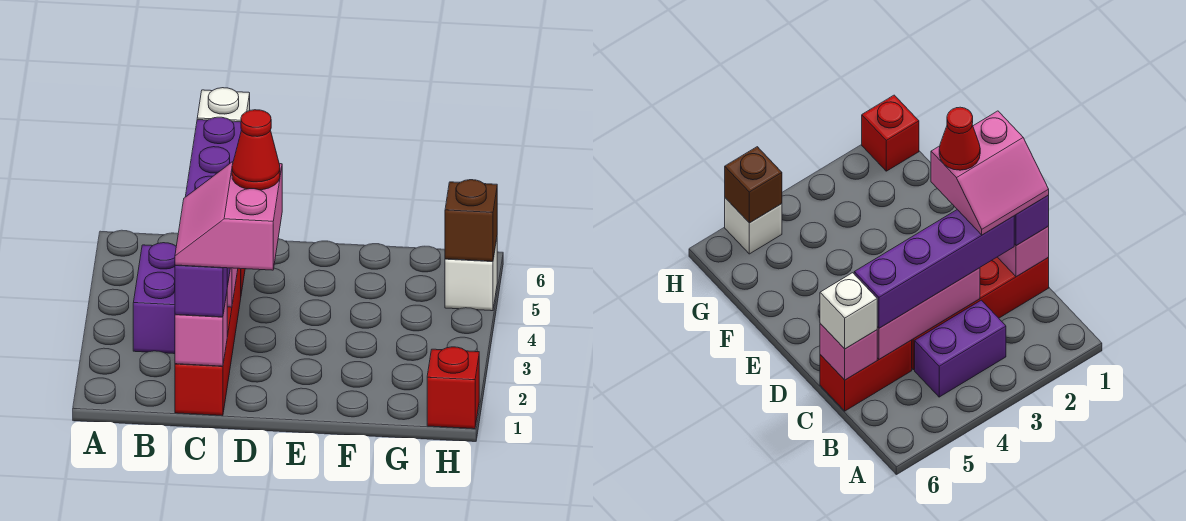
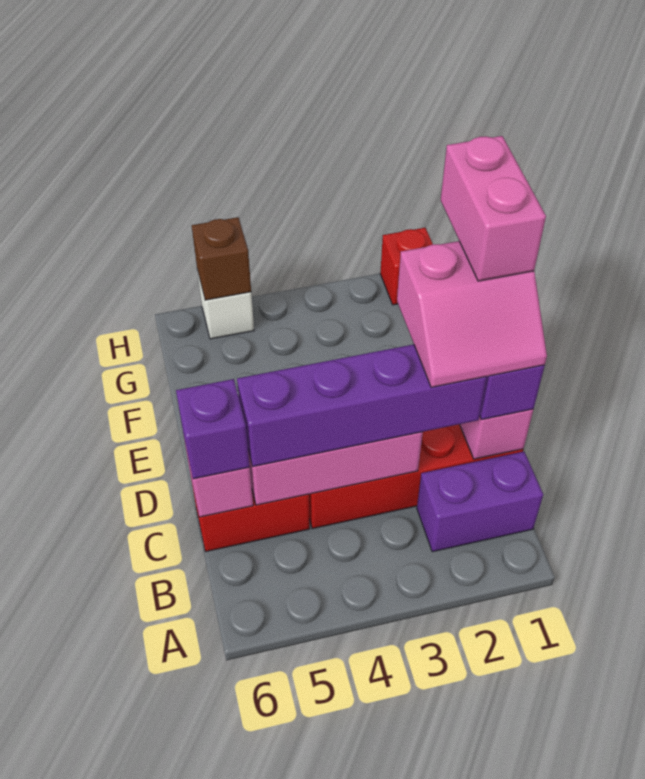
purple 1x2 brick [133,243,176,354] -> purple 1x2 brick moved to [417,452,543,552]
white 1x1 brick [197,88,250,122] -> purple 1x1 brick [176,379,250,479]
none -> pink 1x2 brick [441,136,546,281]
red 1x1 cone [232,110,280,190] -> none

